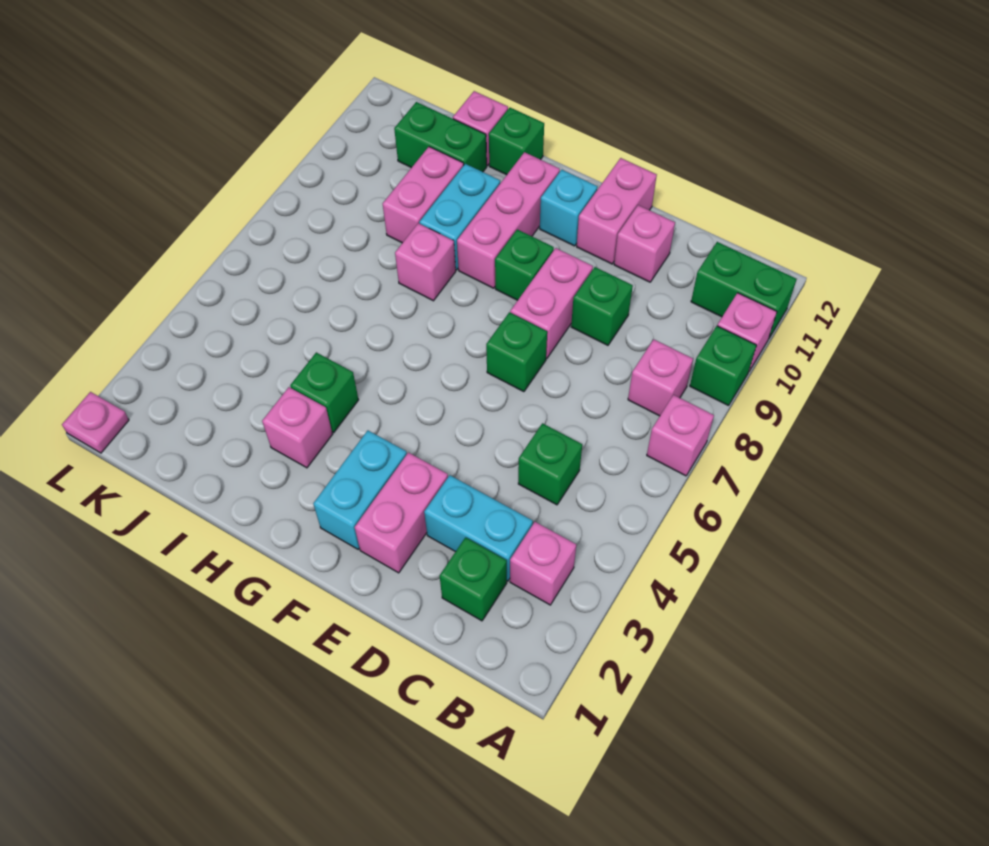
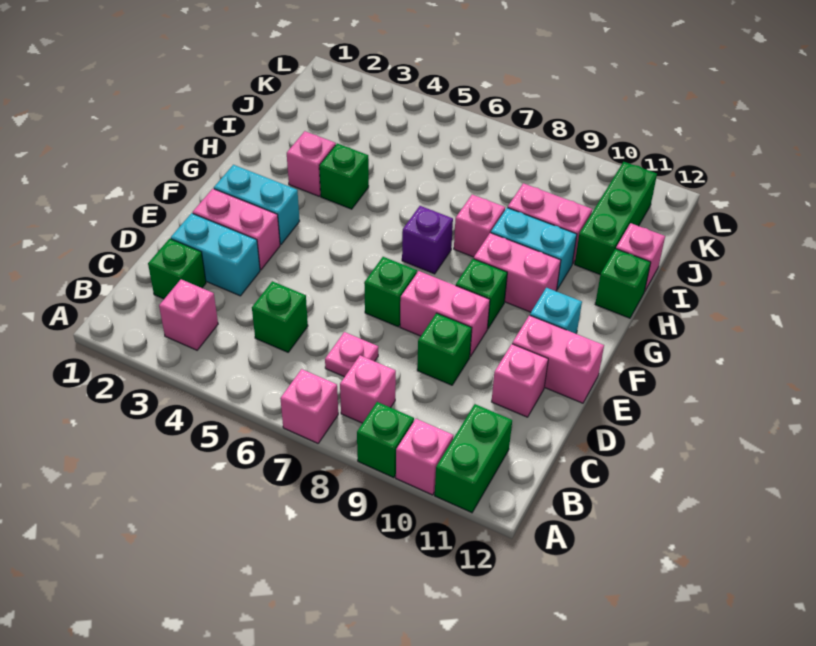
cyan 1x2 brick [424,475,533,581] -> cyan 1x2 brick turned to [171,213,260,296]
none -> purple 1x1 brick [402,206,453,274]
pink 1x3 brick [457,152,560,288] -> pink 1x2 brick [474,233,561,312]
green 1x2 brick [394,102,487,172] -> green 1x3 brick [575,162,657,274]
pink 1x1 plate [62,392,129,453] -> pink 1x1 plate moved to [325,332,378,377]

